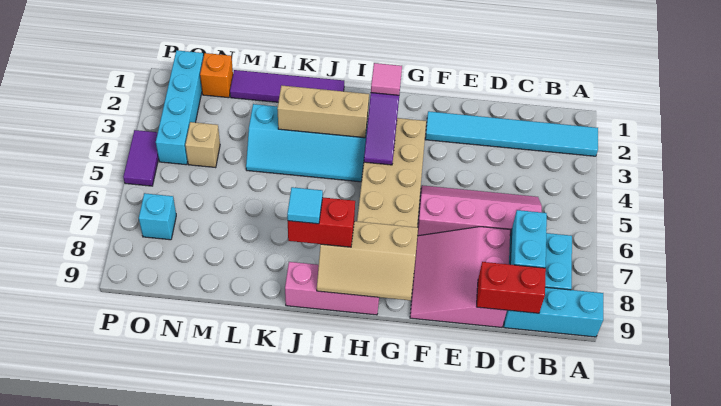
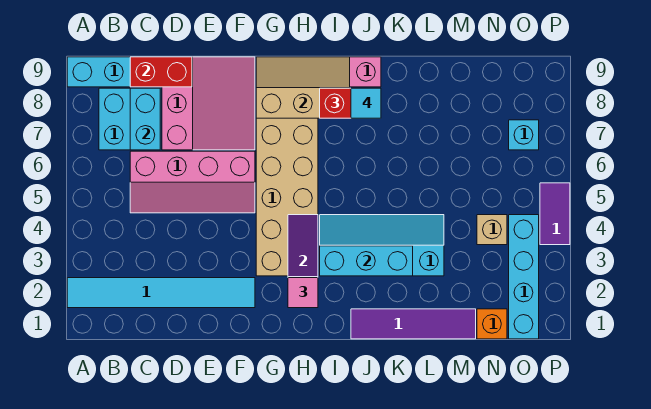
tan 1x3 brick [277,85,369,138] -> cyan 1x3 brick [320,246,413,276]

